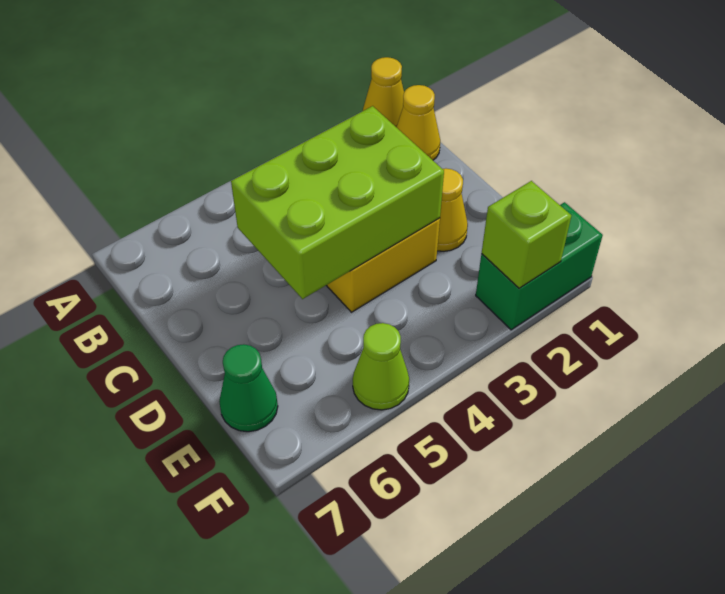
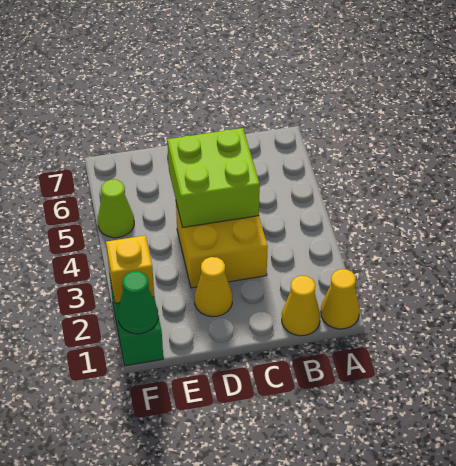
lime 2x3 brick [231,106,444,299] -> lime 2x2 brick [167,128,260,227]
green 1x1 cone [219,344,278,432] -> green 1x1 cone moved to [118,271,158,334]
lime 1x1 brick [482,181,571,288] -> yellow 1x1 brick [106,236,154,303]

